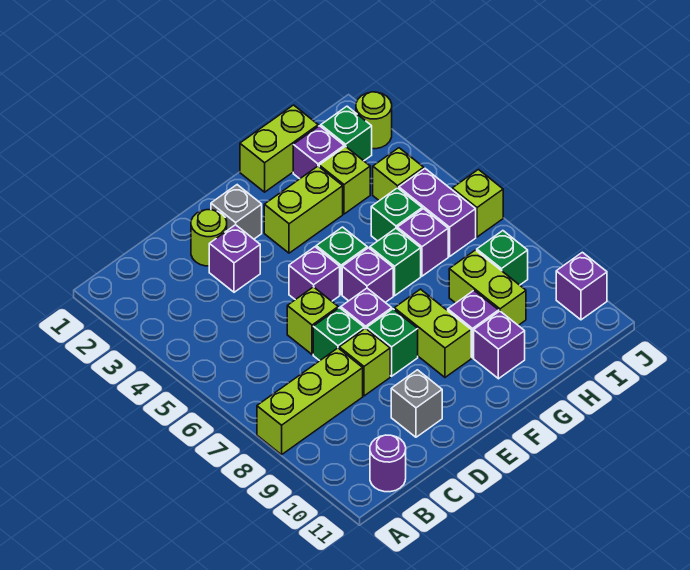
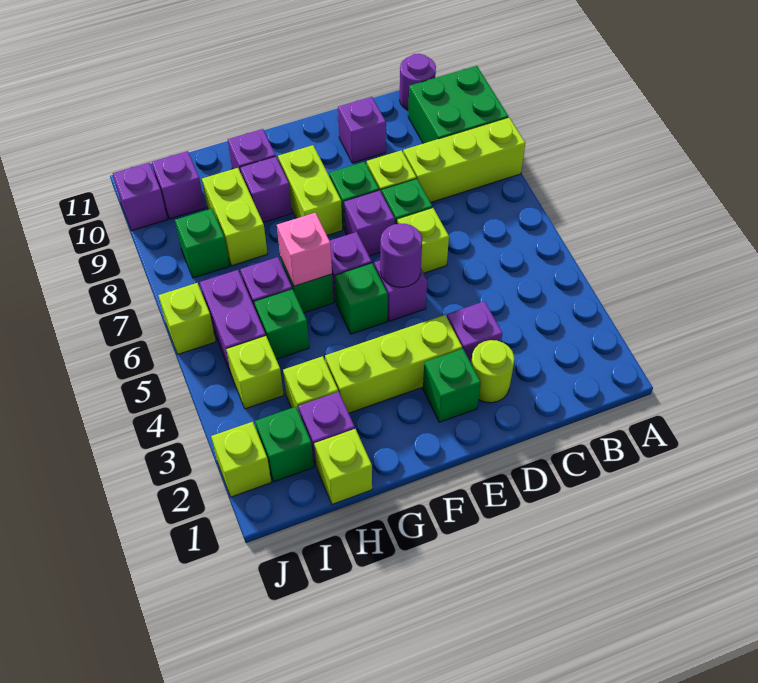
none -> green 2x2 brick [408,66,508,144]
grey 1x1 brick [391,370,442,437] -> purple 1x1 brick [338,97,386,163]
grey 1x1 brick [211,185,262,239] -> green 1x1 brick [423,349,481,422]
none -> purple 1x1 round brick [380,223,422,287]
lime 1x2 brick [264,166,343,253] -> lime 1x3 brick [325,315,462,413]
lime 1x2 brick [240,105,318,192] -> lime 1x1 brick [314,429,372,504]
none -> pink 1x1 brick [277,213,332,286]
none -> purple 1x1 brick [152,151,205,219]
lime 1x1 round brick [356,92,392,149] -> lime 1x1 brick [211,422,271,497]

